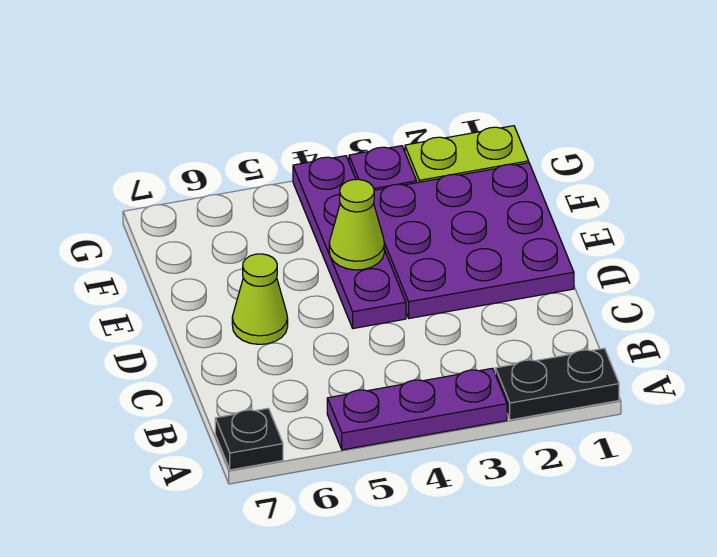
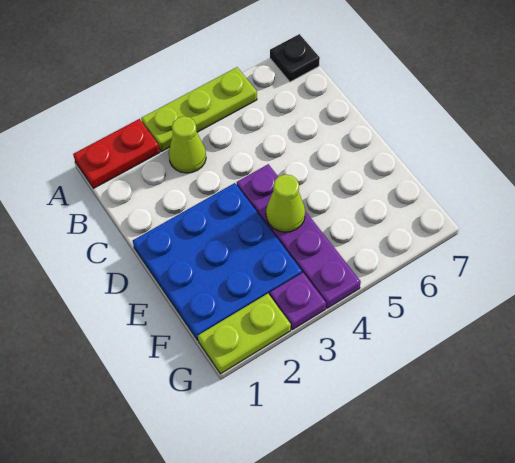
black 1x2 plate [495,348,619,420] -> red 1x2 plate [73,119,160,188]
purple 1x3 plate [327,368,507,450] -> lime 1x3 plate [141,67,257,152]
purple 3x3 plate [374,163,574,318] -> blue 3x3 plate [133,183,302,340]
lime 1x1 cone [232,254,288,344] -> lime 1x1 cone moved to [169,116,206,173]

